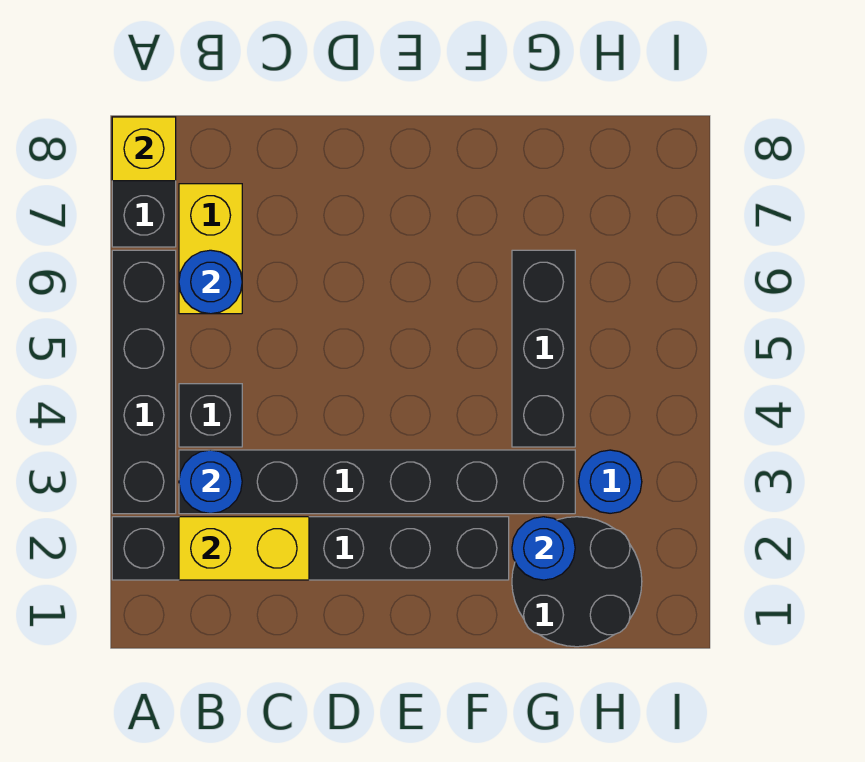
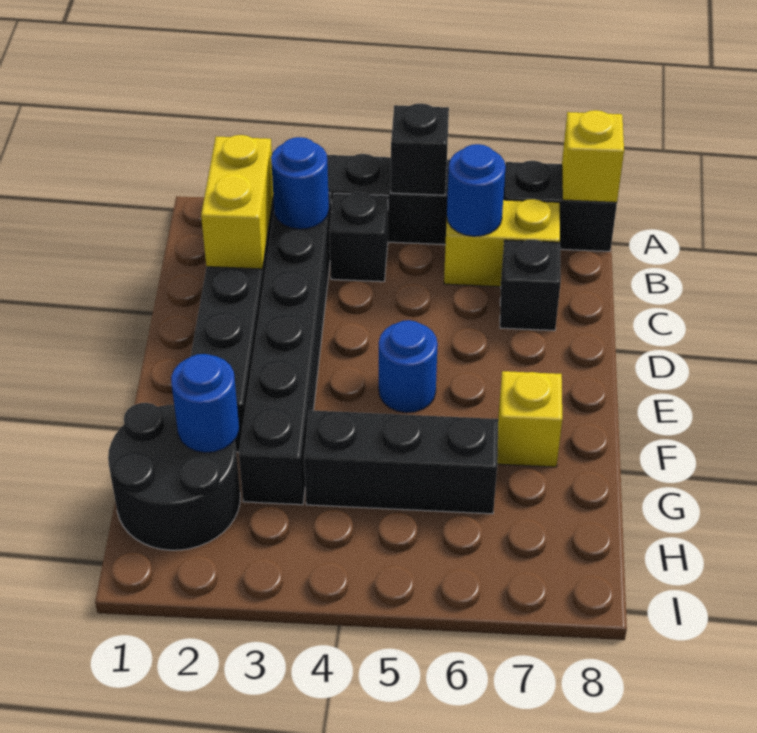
none -> black 1x1 brick [391,104,449,195]
none -> black 1x1 brick [500,240,561,331]
none -> yellow 1x1 brick [497,371,562,467]
blue 1x1 round brick [579,450,642,513] -> blue 1x1 round brick moved to [379,320,438,413]

